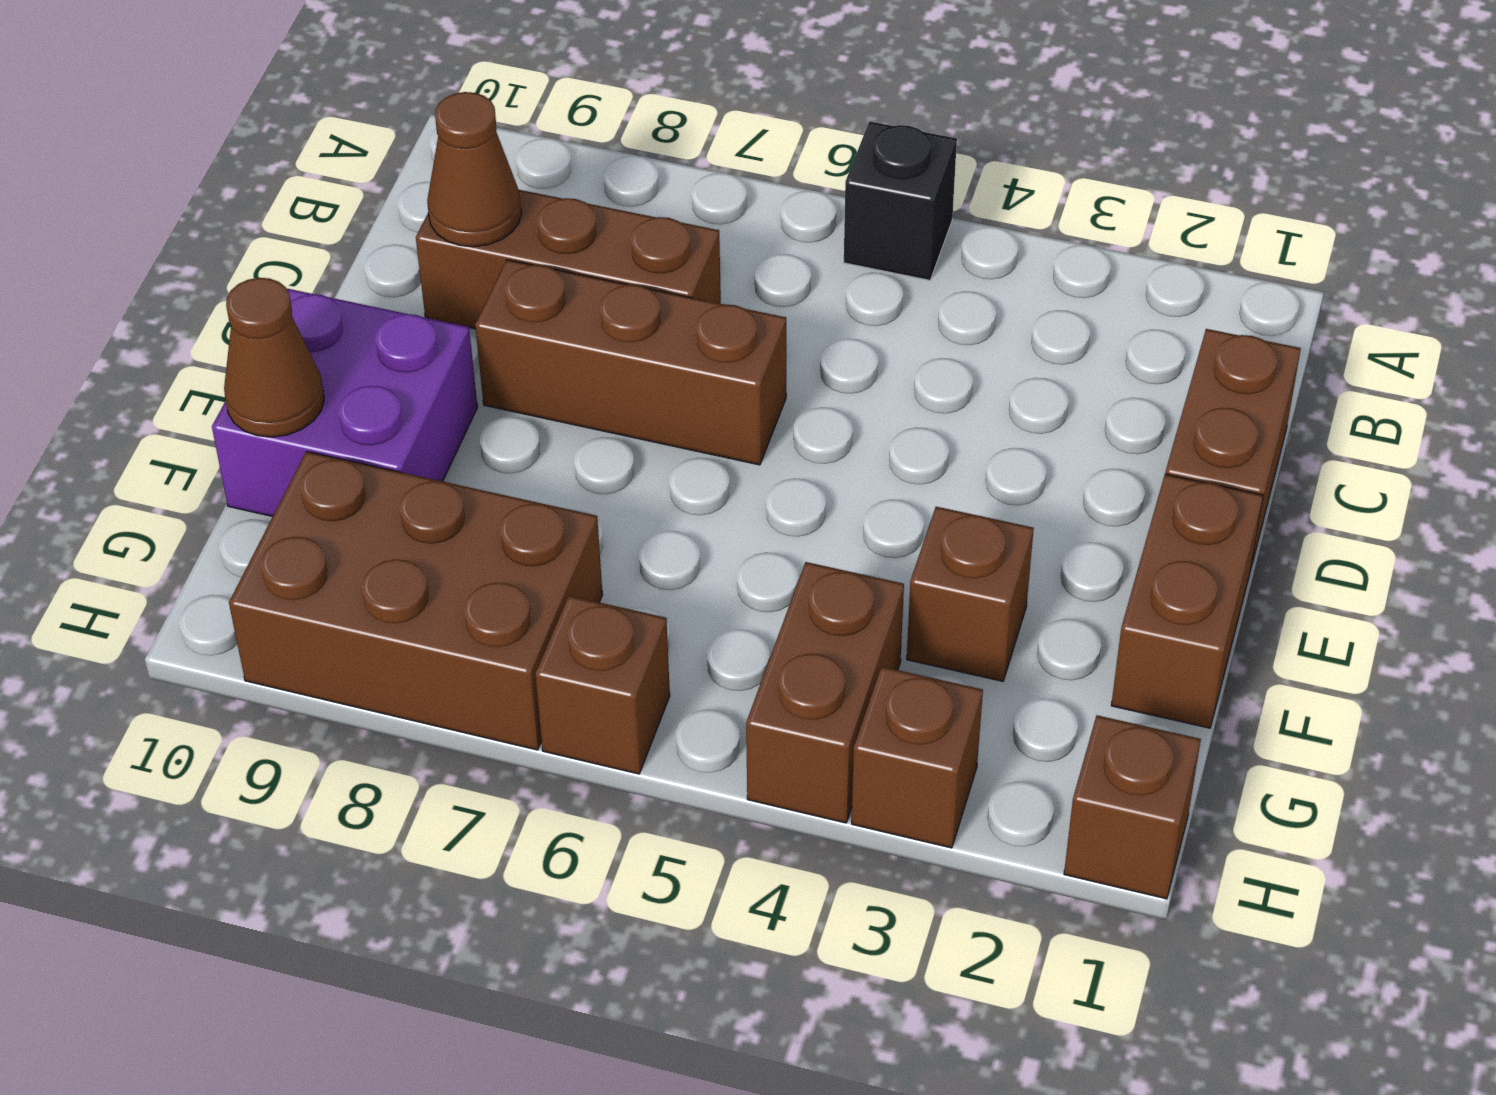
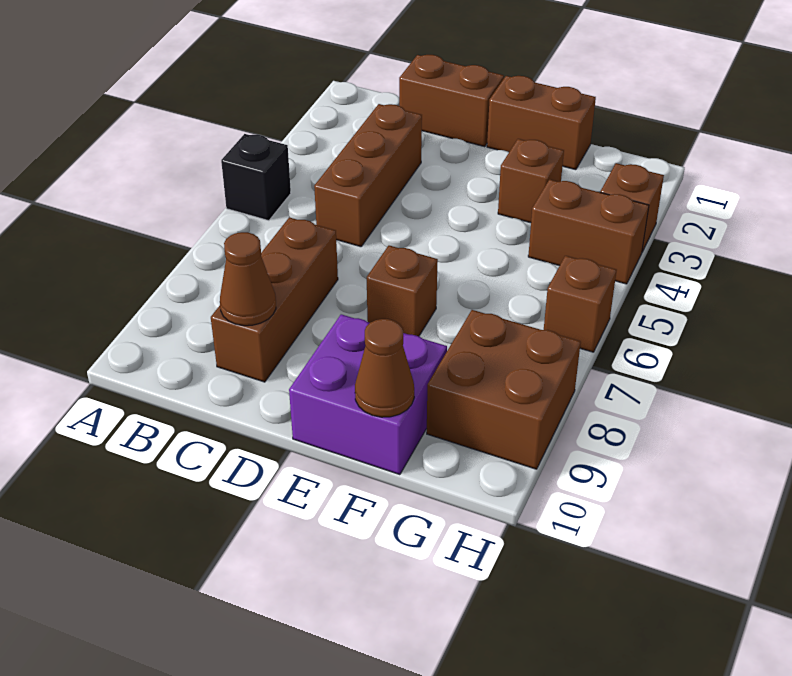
brown 1x3 brick [475,260,786,465] -> brown 1x3 brick moved to [314,104,422,247]
brown 2x3 brick [229,451,602,750] -> brown 2x2 brick [427,310,581,469]
brown 1x1 brick [1064,715,1201,899] -> brown 1x1 brick moved to [367,246,438,336]

